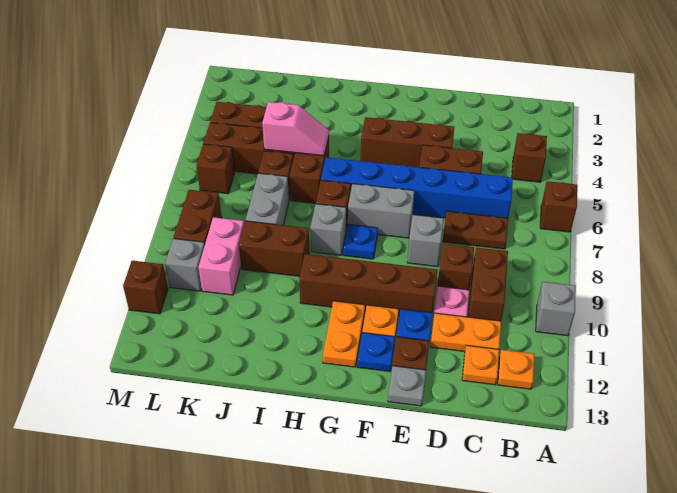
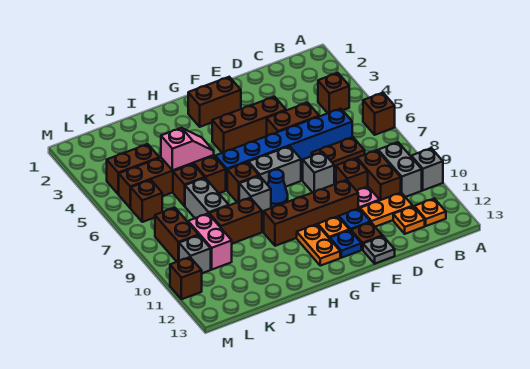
none -> grey 1x2 brick [378,142,422,197]
none -> brown 1x2 brick [188,77,241,127]
blue 1x1 plate [343,224,378,259] -> blue 1x1 cone [268,170,288,207]

